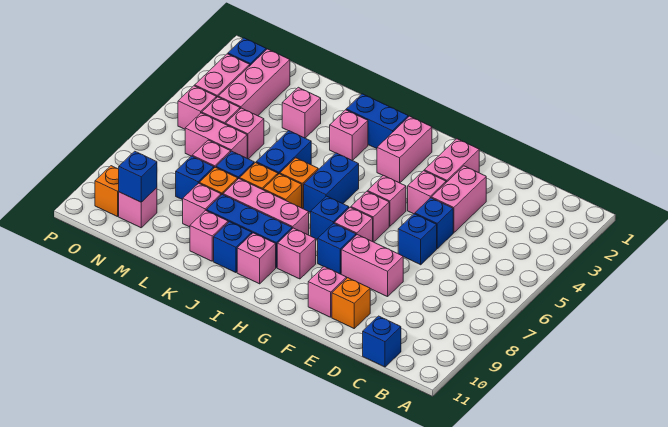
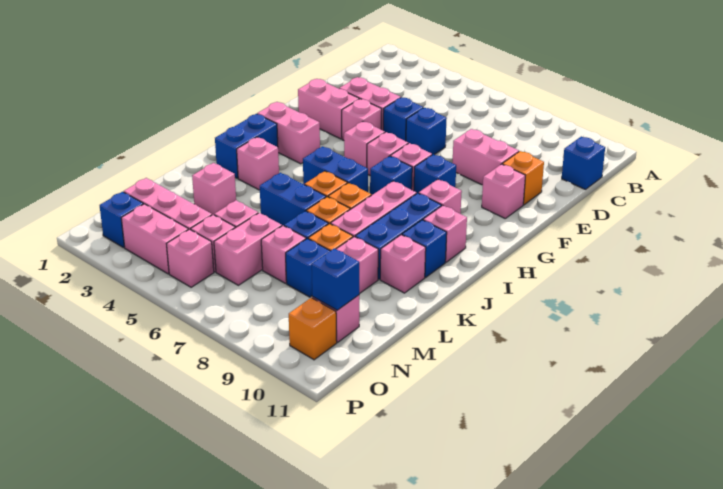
pink 1x2 brick [341,235,403,297] -> pink 1x2 brick turned to [453,129,519,185]

